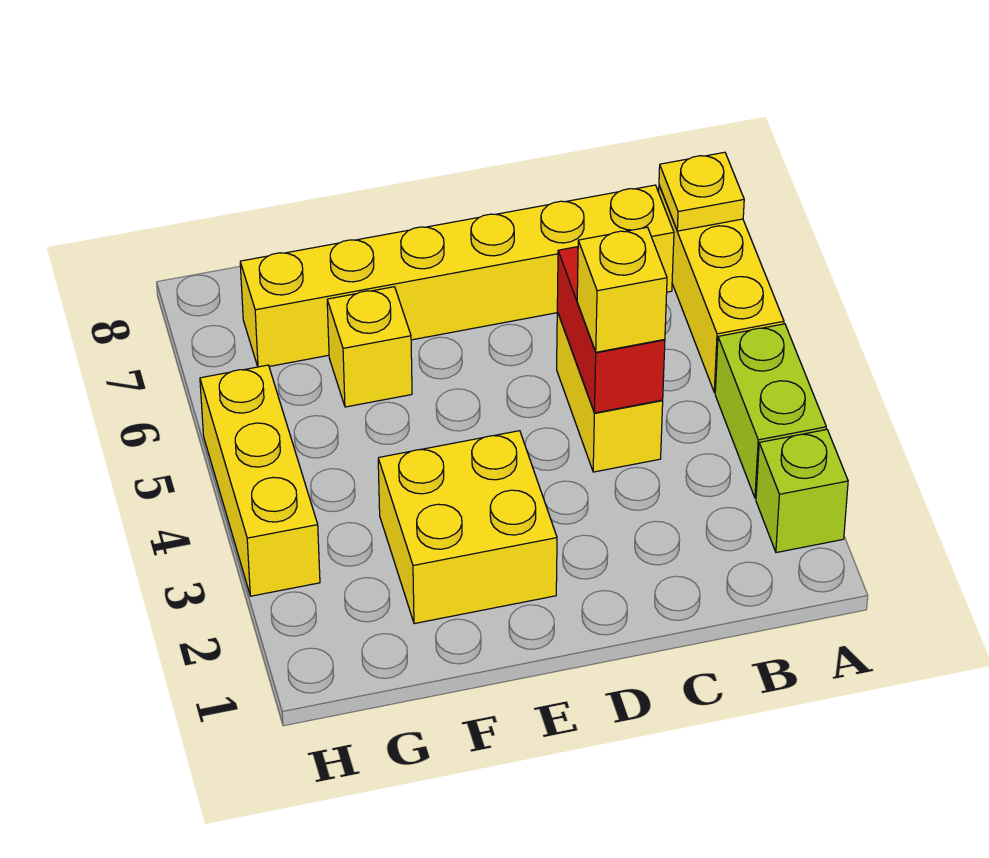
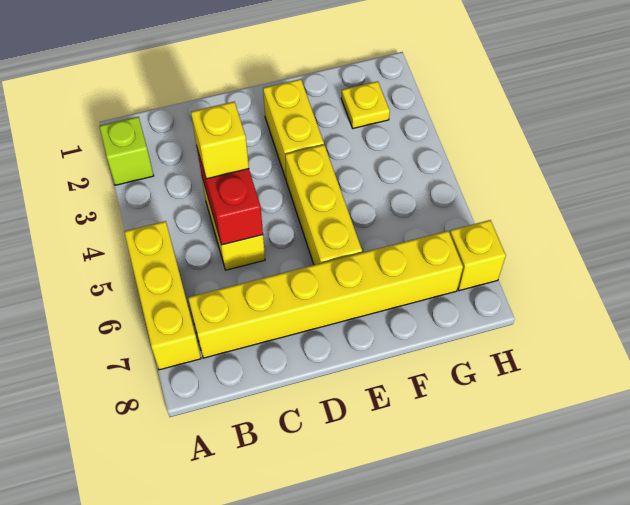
lime 1x2 brick [715,324,826,498] -> none
yellow 1x1 plate [659,152,744,231] -> yellow 1x1 plate moved to [341,81,390,128]
yellow 2x2 brick [378,431,557,624] -> yellow 1x2 brick [263,79,324,179]
yellow 1x1 brick [327,287,412,407] -> yellow 1x1 brick moved to [450,220,506,291]
yellow 1x3 brick [200,365,320,596] -> yellow 1x3 brick moved to [285,145,362,265]

